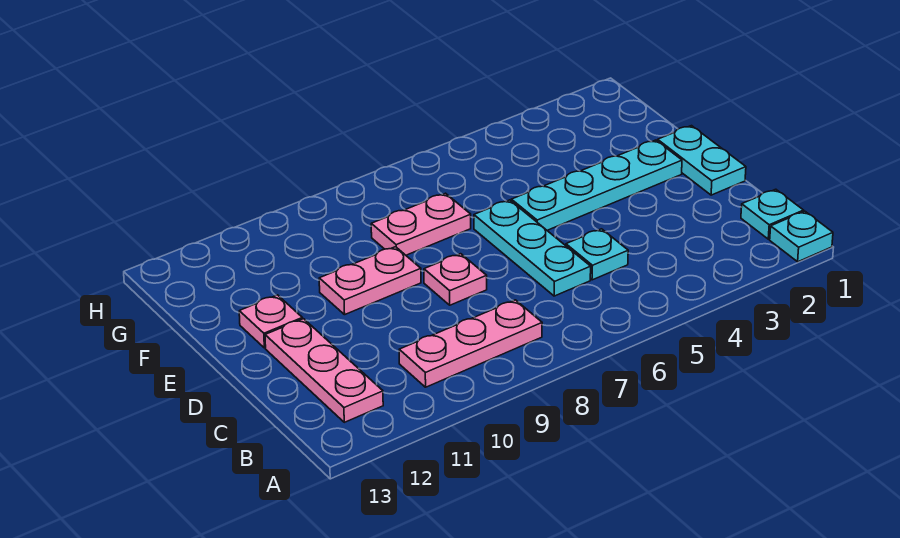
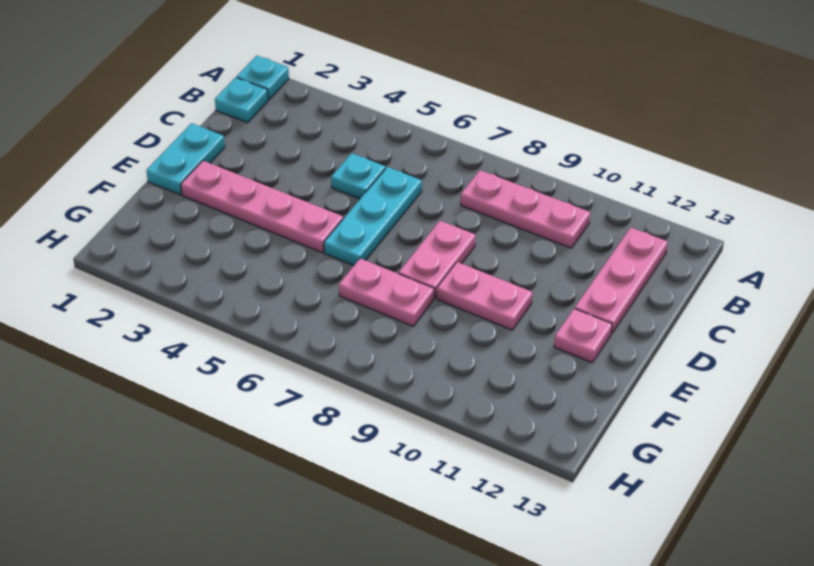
pink 1x1 plate [424,254,487,305] -> pink 1x2 plate [399,221,476,299]
cyan 1x4 plate [511,140,682,230] -> pink 1x4 plate [181,161,343,253]

